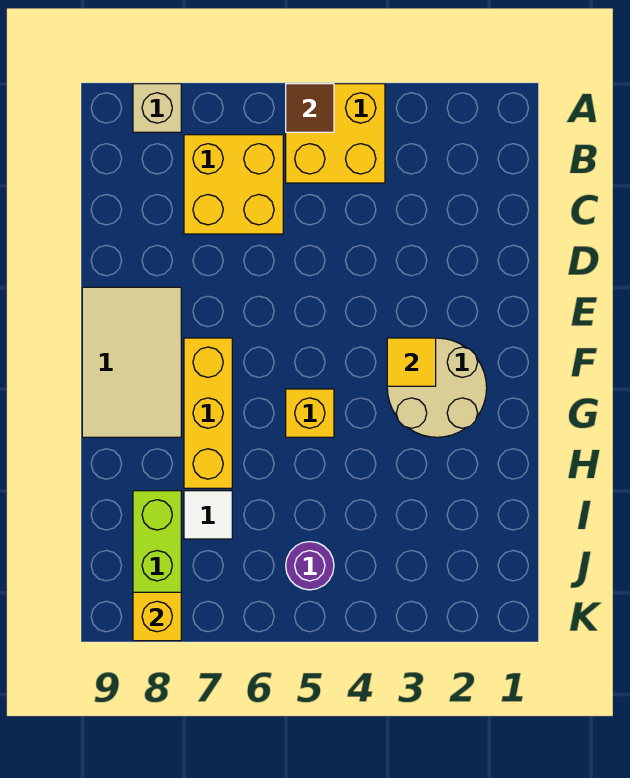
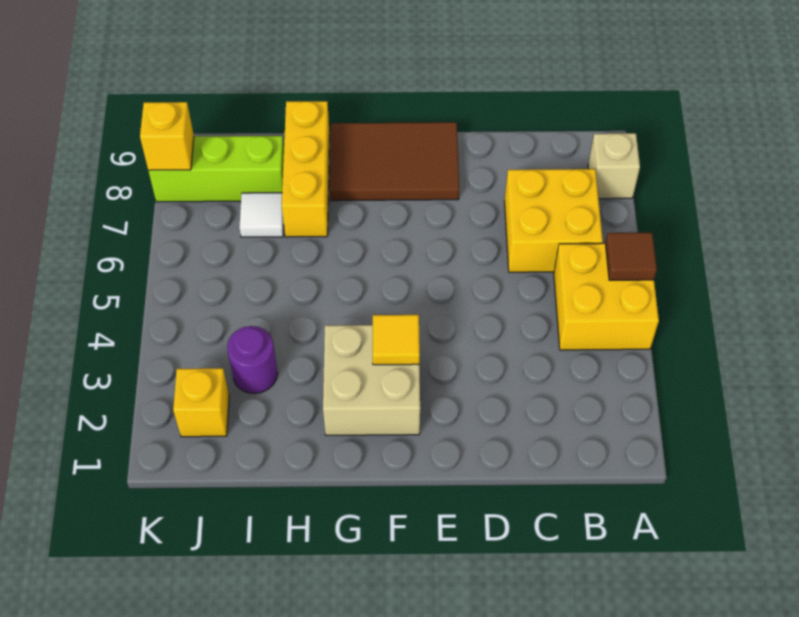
tan 2x3 tile [82,287,181,437] -> brown 2x3 tile [330,122,459,201]
tan 2x2 round brick [387,338,487,437] -> tan 2x2 brick [323,325,420,435]
yellow 1x3 brick [184,338,232,488] -> yellow 1x3 brick turned to [282,101,330,237]
yellow 1x1 brick [286,389,334,437] -> yellow 1x1 brick moved to [173,368,229,437]
purple 1x1 round brick [286,542,334,590] -> purple 1x1 round brick moved to [227,326,278,393]

